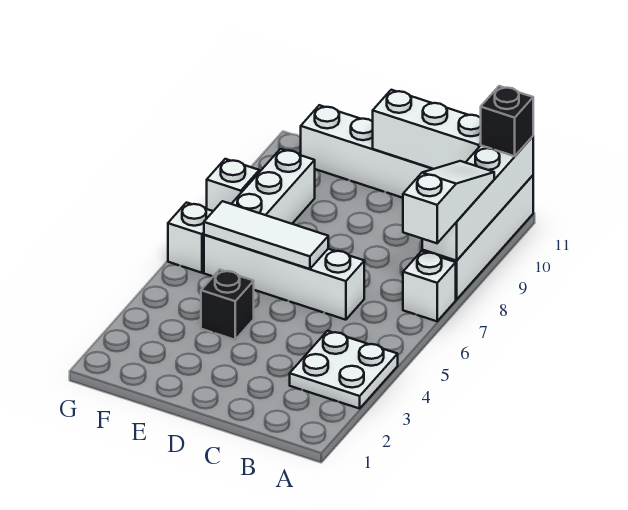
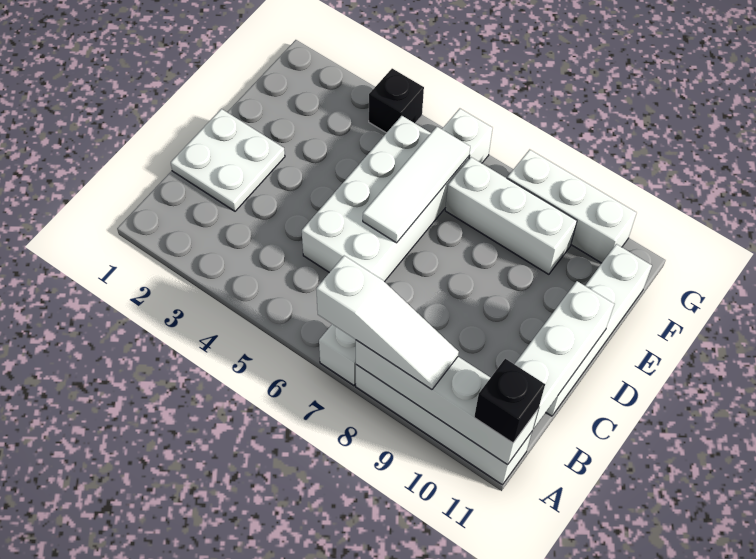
white 2x2 plate [290,331,398,409] -> white 2x2 plate moved to [171,109,285,211]
white 1x4 brick [204,235,364,320] -> white 2x4 brick [302,116,469,282]
black 1x1 brick [201,270,254,340] -> black 1x1 brick moved to [369,69,424,133]
white 1x1 brick [207,159,259,211] -> white 1x3 brick [507,150,636,263]

